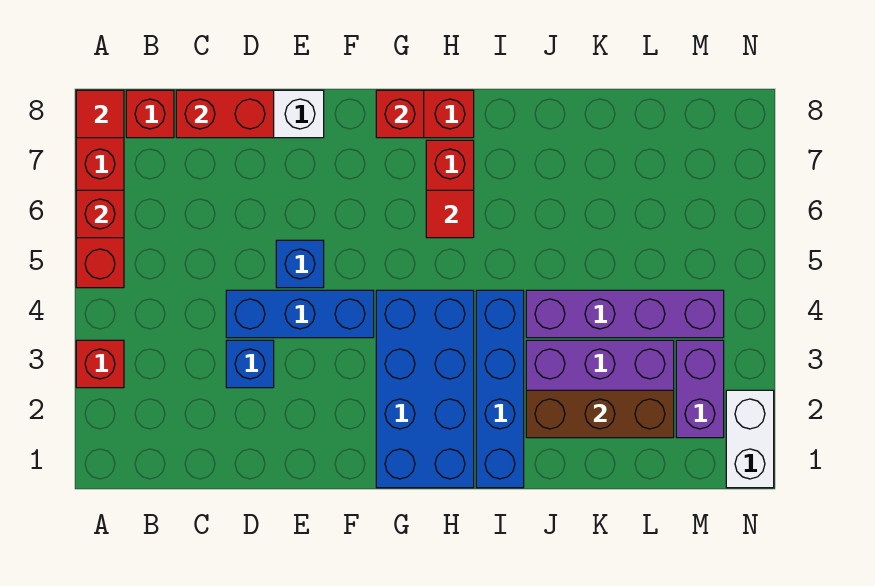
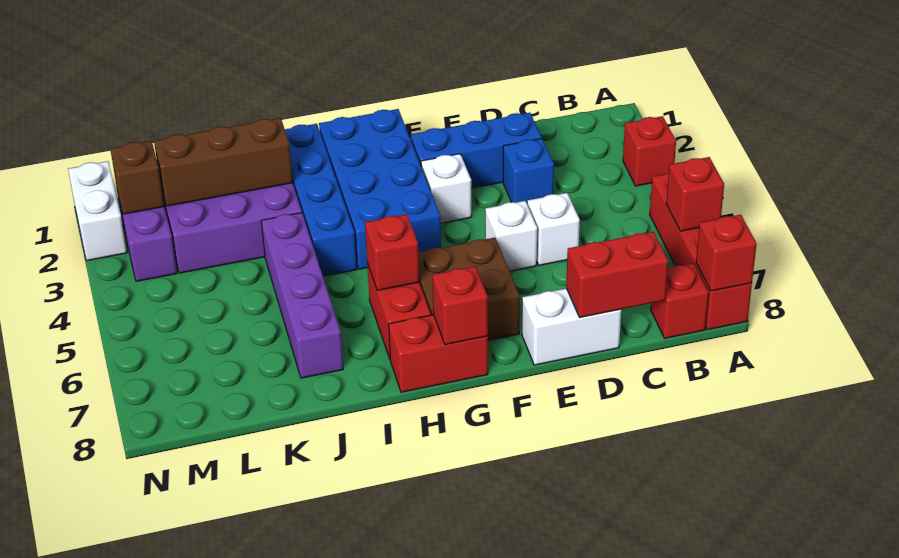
red 1x1 tile [76,90,124,138] -> red 1x1 brick [696,215,757,291]
blue 1x3 brick [226,290,374,338] -> blue 1x3 brick moved to [411,113,542,188]
none -> white 1x1 brick [527,193,580,265]
blue 1x1 brick [276,240,324,288] -> white 1x1 brick [485,201,537,271]
none -> white 1x1 brick [421,154,472,223]
none -> brown 2x2 brick [418,238,520,340]
red 1x1 tile [426,190,474,238] -> red 1x1 brick [365,214,419,290]
purple 1x4 brick [526,290,724,338] -> purple 1x4 brick turned to [261,213,343,378]
none -> brown 1x1 brick [110,141,164,214]

